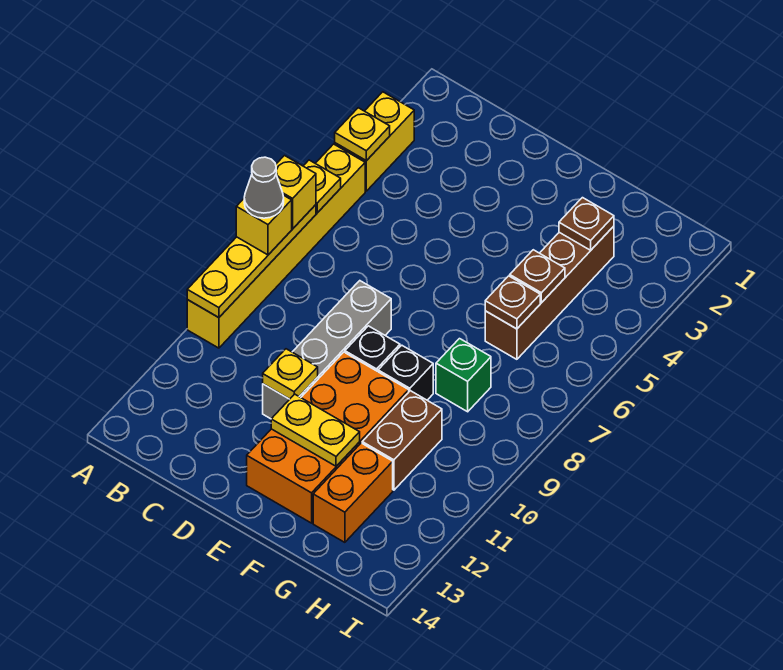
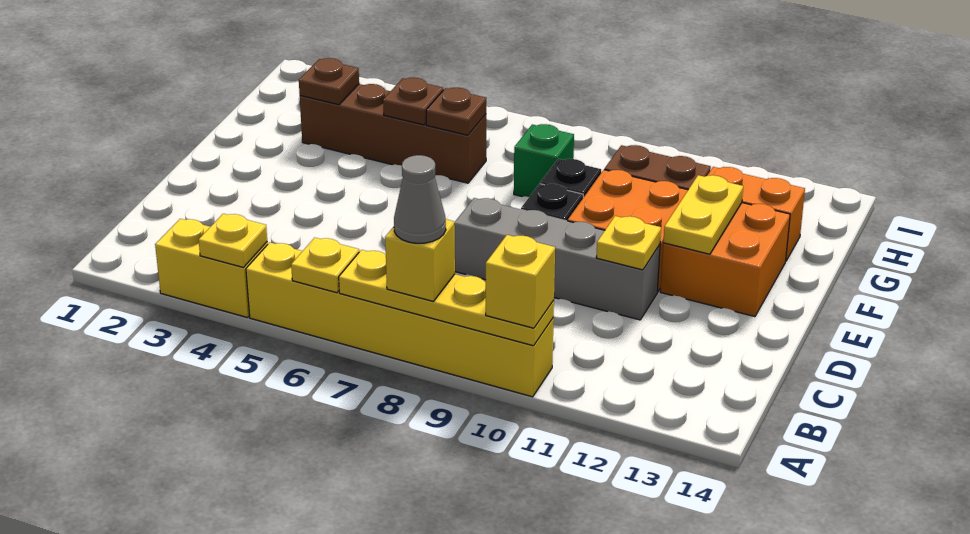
yellow 1x1 brick [276,156,316,229] -> yellow 1x1 brick moved to [486,235,555,328]

